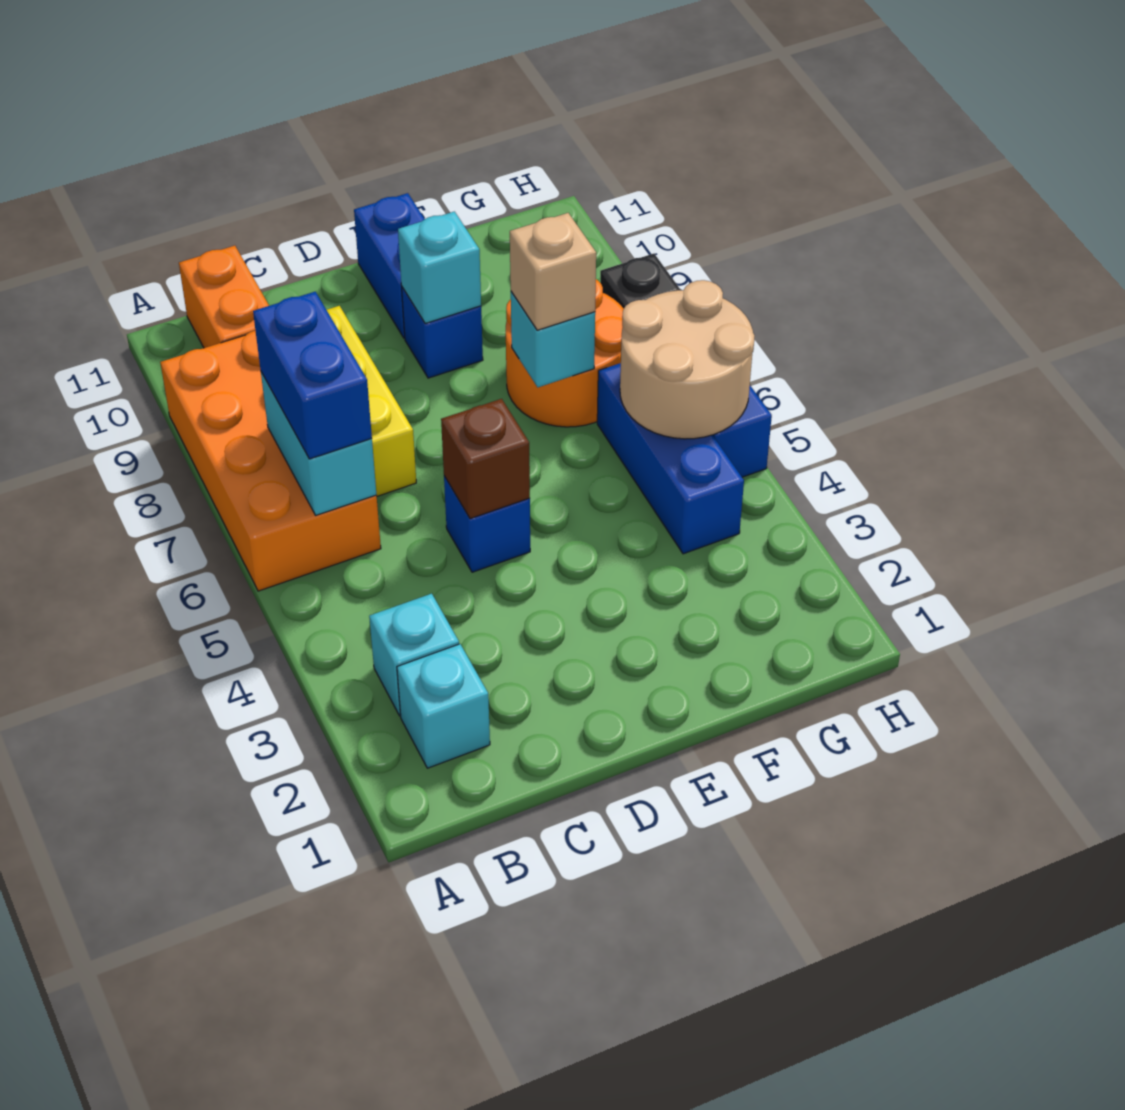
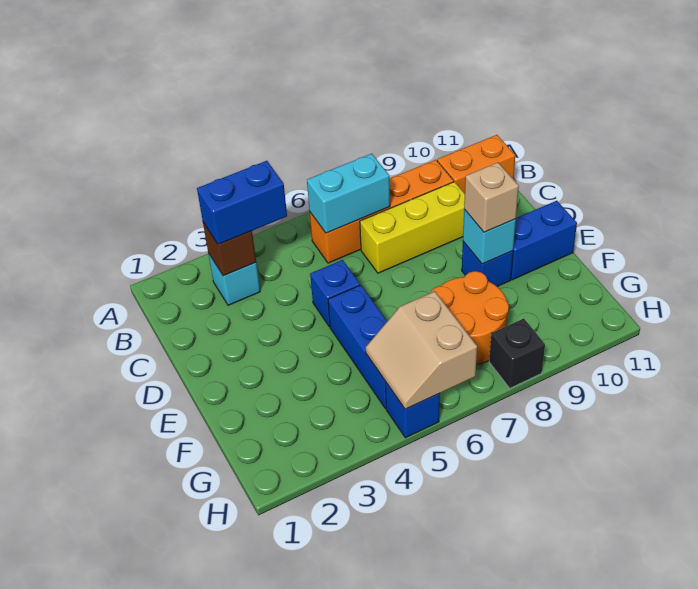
orange 2x4 brick [160,331,381,591] -> orange 1x4 brick [310,160,454,263]
cyan 1x1 brick [397,644,490,768] -> none
blue 1x2 brick [253,292,372,459] -> blue 1x2 brick moved to [197,161,287,245]
brown 1x1 brick [441,399,530,519] -> brown 1x1 brick moved to [203,222,256,276]
cyan 1x1 brick [511,292,595,387] -> none
tan 1x1 brick [510,213,596,330] -> tan 1x1 brick moved to [464,162,519,232]
blue 1x3 brick [597,363,744,554] -> blue 1x3 brick turned to [328,285,387,409]
tan 2x2 round brick [620,280,755,439] -> tan 2x2 slope [365,291,477,409]

